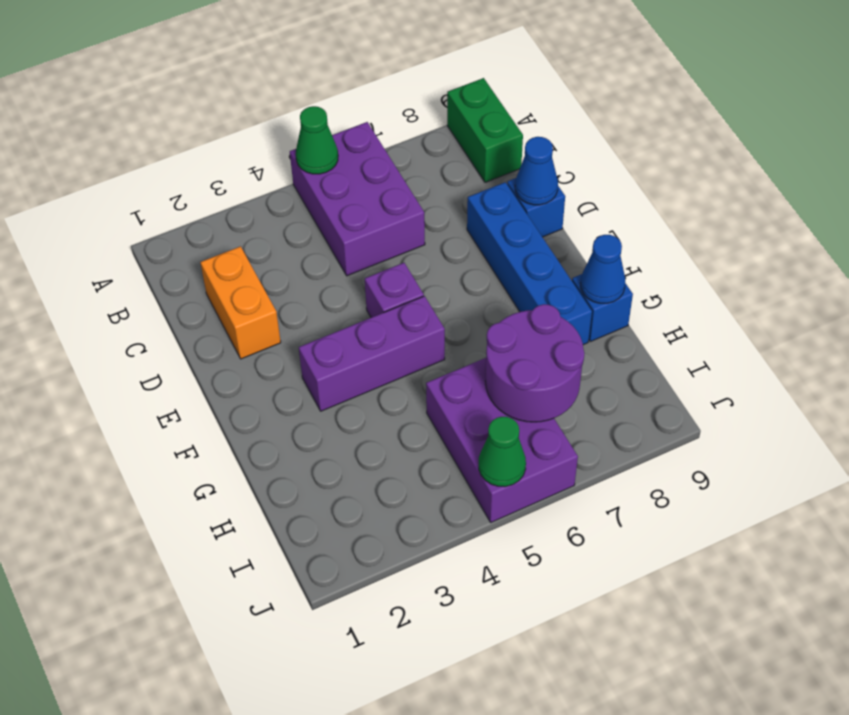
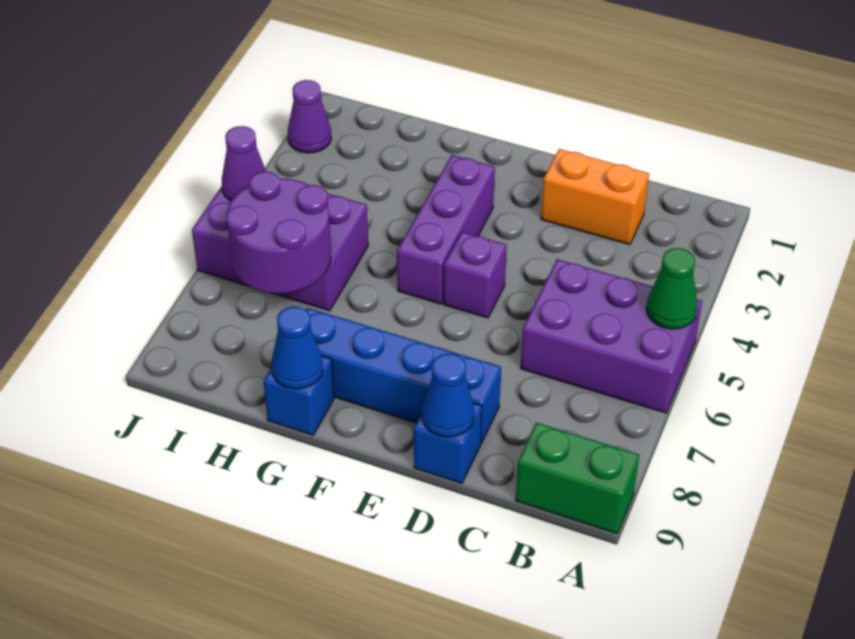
none -> purple 1x1 cone [288,80,331,153]
green 1x1 cone [479,417,526,487] -> purple 1x1 cone [222,126,266,201]

